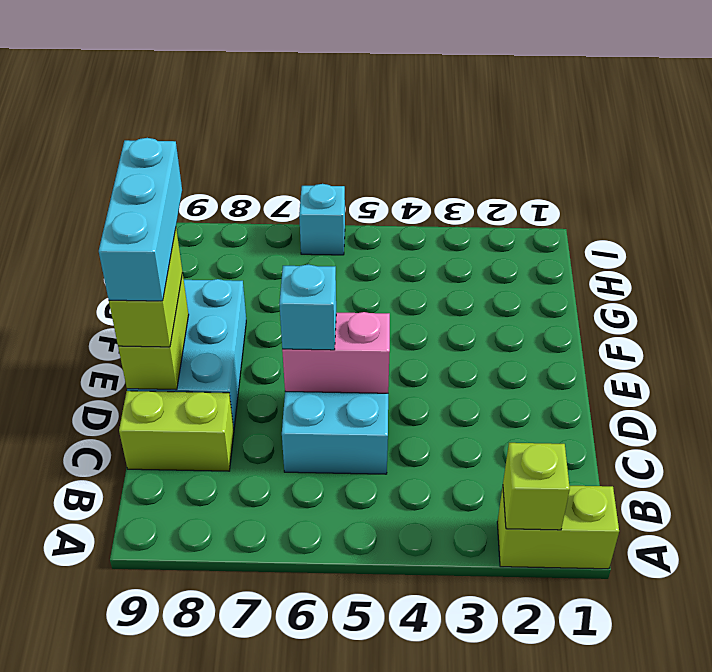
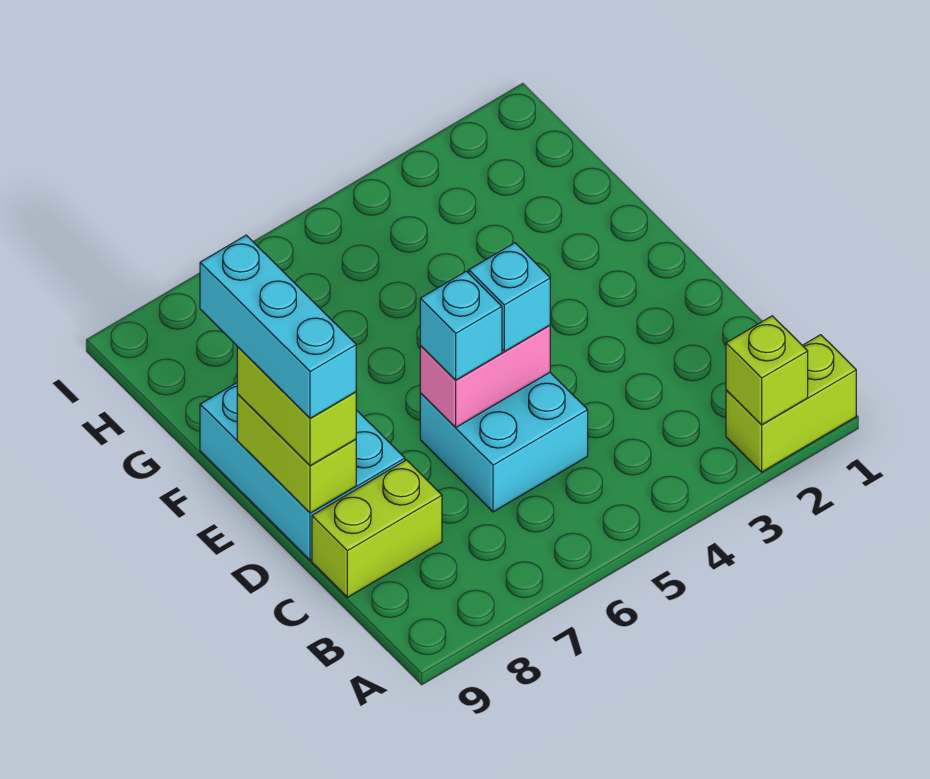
cyan 1x1 brick [299,184,345,255] -> cyan 1x1 brick moved to [469,243,550,352]

